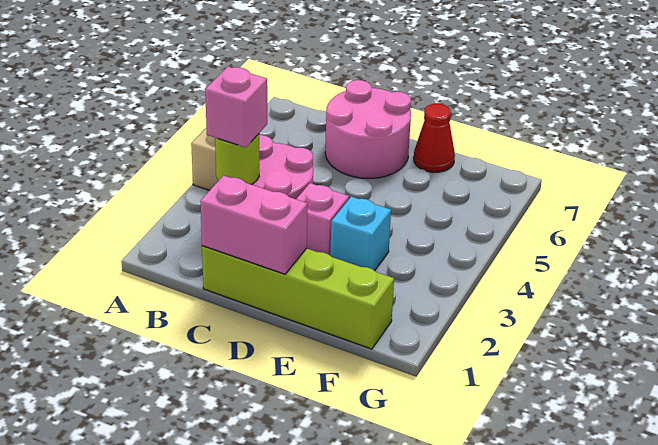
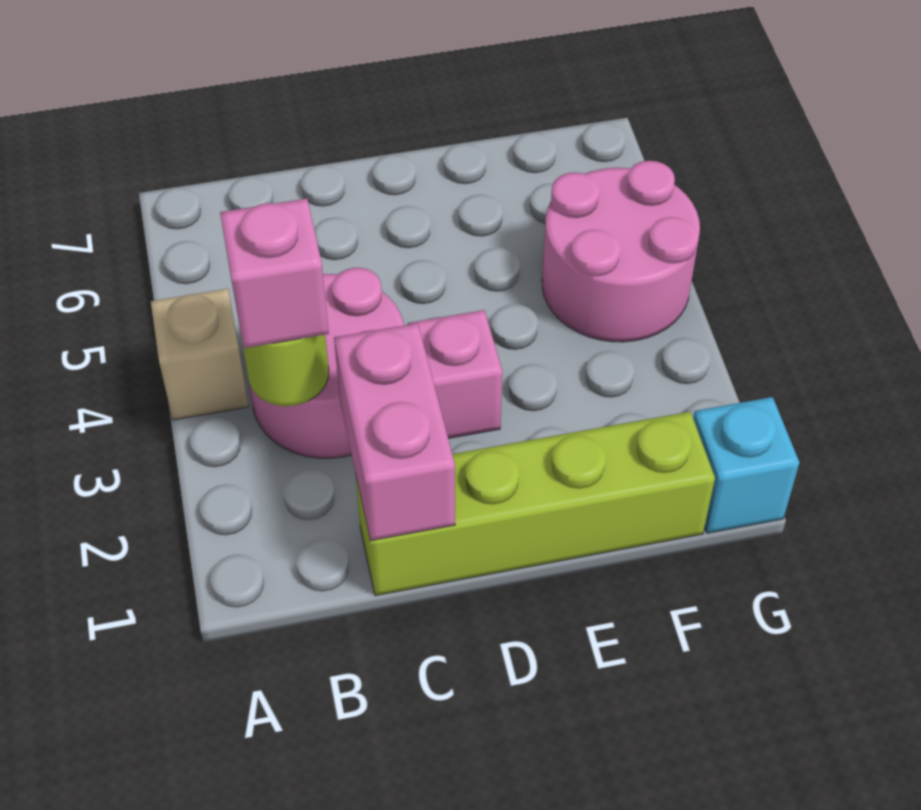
pink 1x2 brick [200,175,308,274] -> pink 1x2 brick turned to [334,323,455,541]
pink 2x2 round brick [325,80,411,178] -> pink 2x2 round brick moved to [542,161,700,342]
cyan 1x1 brick [330,197,391,271] -> cyan 1x1 brick moved to [693,397,799,533]
red 1x1 cone [414,103,455,172] -> none

